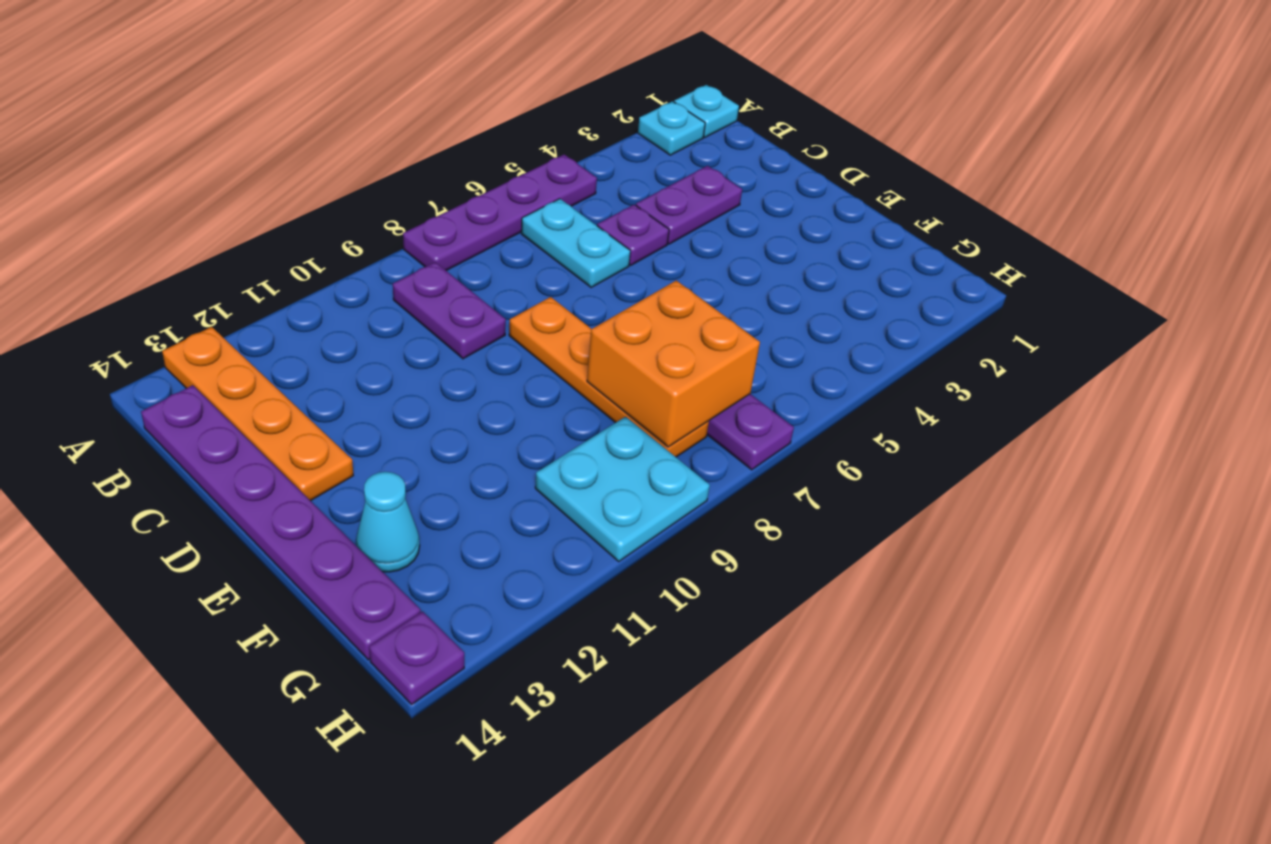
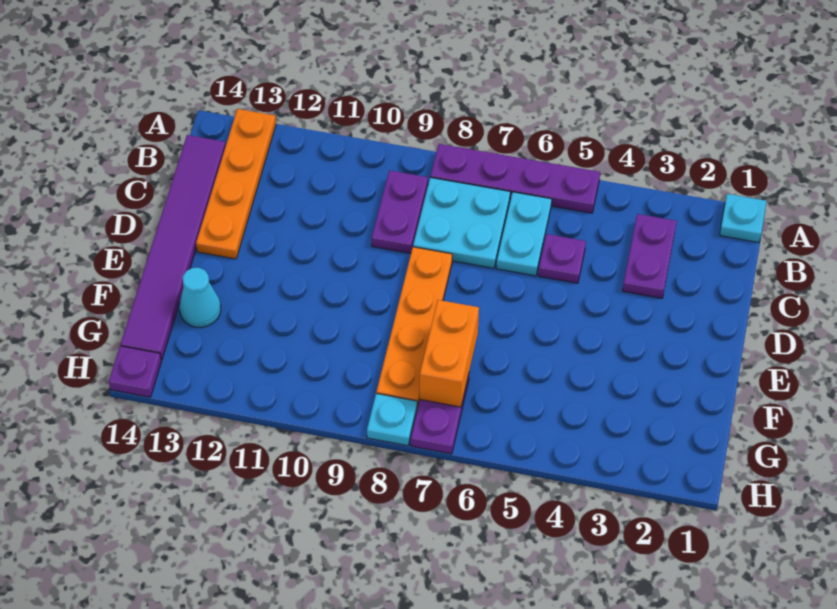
cyan 1x1 plate [638,101,705,155] -> cyan 1x1 plate moved to [367,394,417,446]
purple 1x6 plate [141,385,421,660] -> purple 1x6 tile [120,135,226,360]
purple 1x2 plate [636,166,742,244] -> purple 1x2 plate turned to [622,214,677,298]
orange 2x2 brick [587,281,760,447] -> orange 1x2 brick [420,300,479,407]
cyan 2x2 plate [535,417,710,561] -> cyan 2x2 plate moved to [413,178,510,268]

